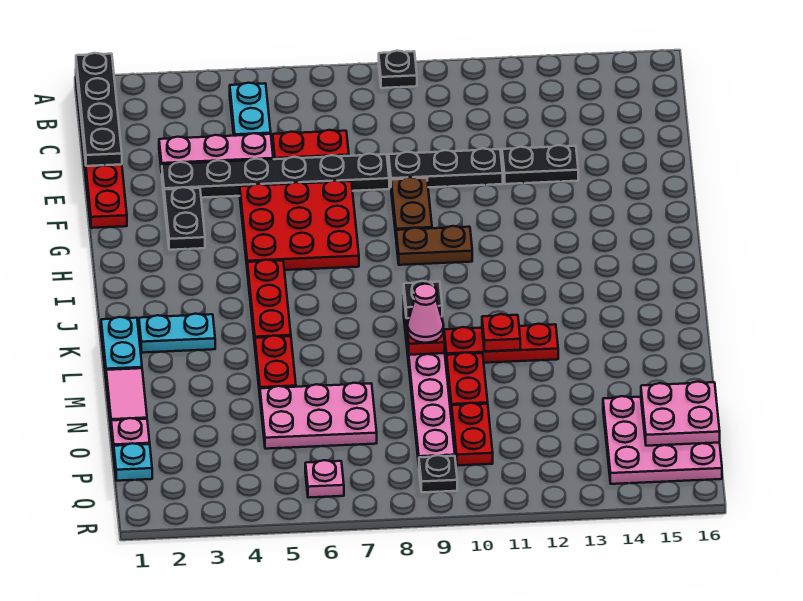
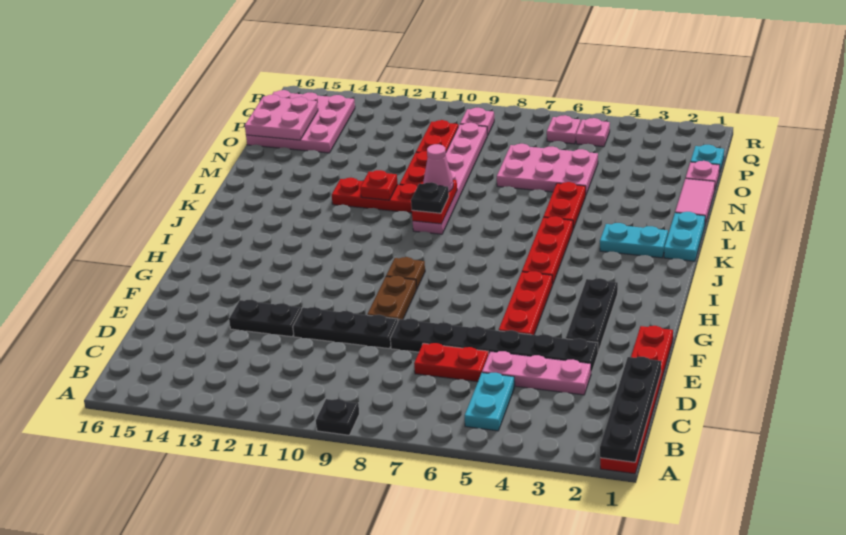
black 1x2 plate [164,187,205,250] -> black 1x3 plate [566,278,618,352]
red 3x3 plate [240,181,359,270] -> red 1x3 plate [499,271,553,335]
brown 1x2 plate [396,226,472,265] -> brown 1x1 plate [386,257,425,289]
none -> pink 1x1 plate [576,118,610,147]
black 1x1 plate [419,455,457,492] -> pink 1x1 plate [460,108,494,135]

